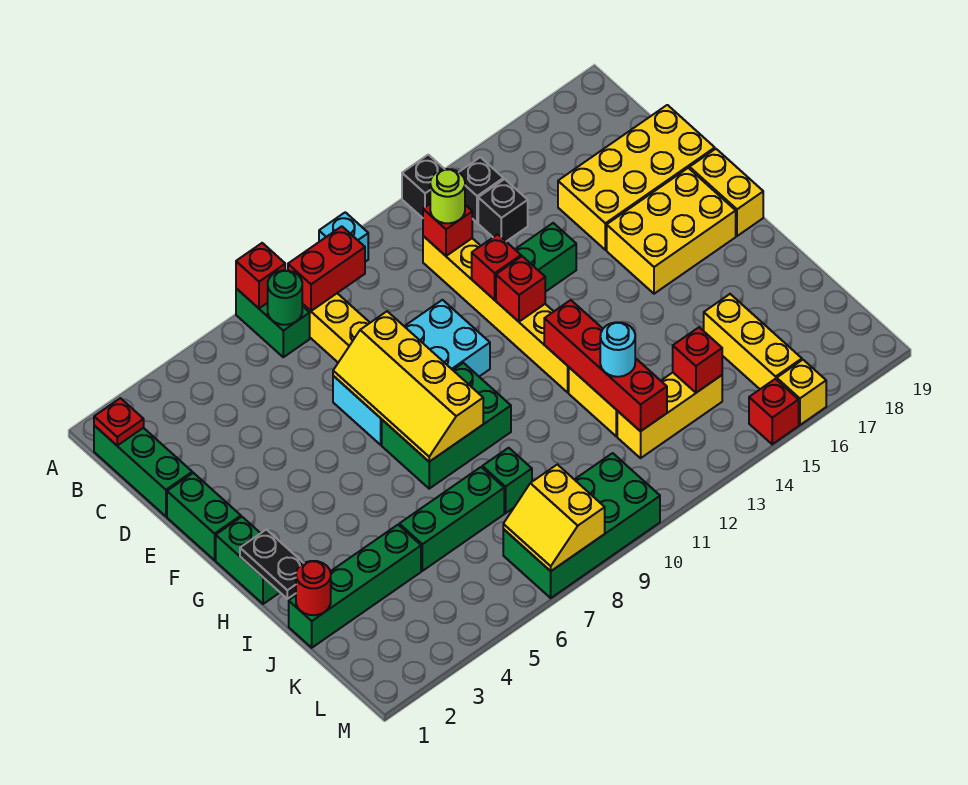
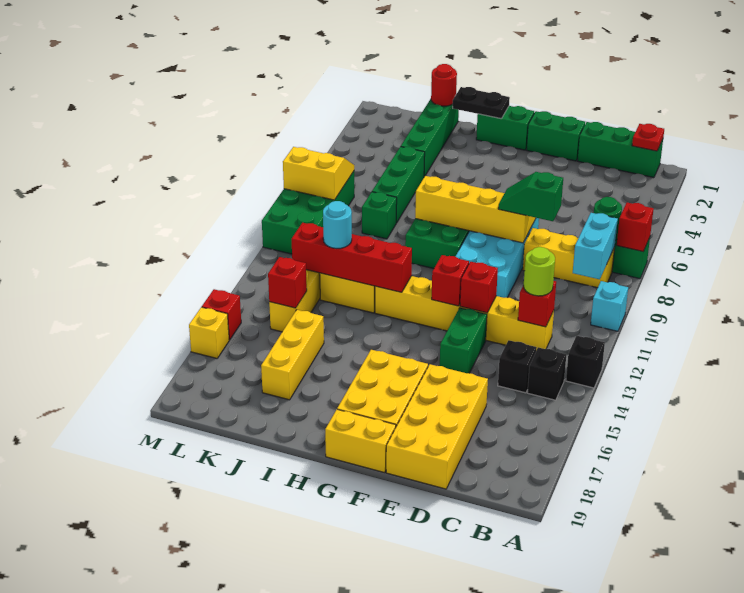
red 1x2 brick [288,226,365,311] -> cyan 1x2 brick [573,213,618,279]
none -> green 1x2 slope [498,172,563,221]
yellow 1x3 brick [704,294,802,389] -> yellow 1x3 brick turned to [261,310,324,400]

